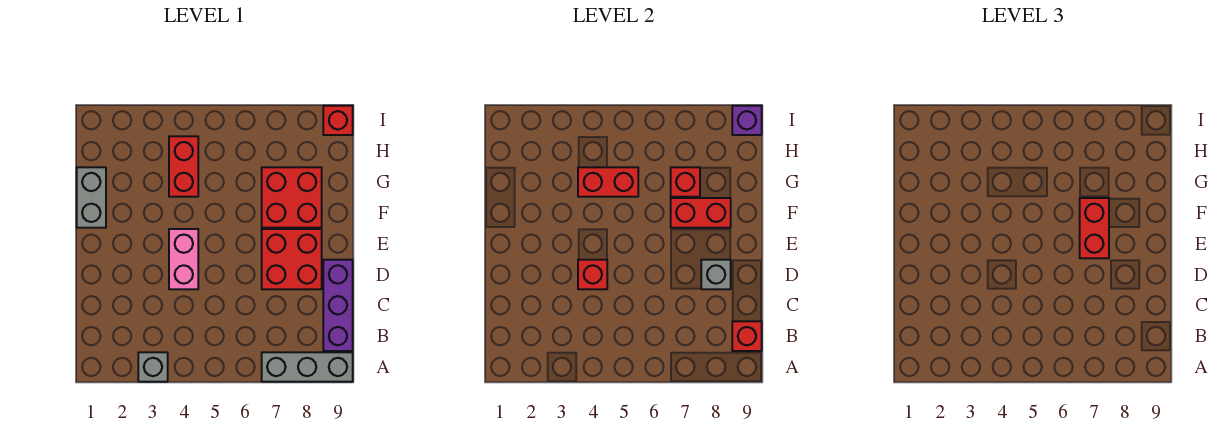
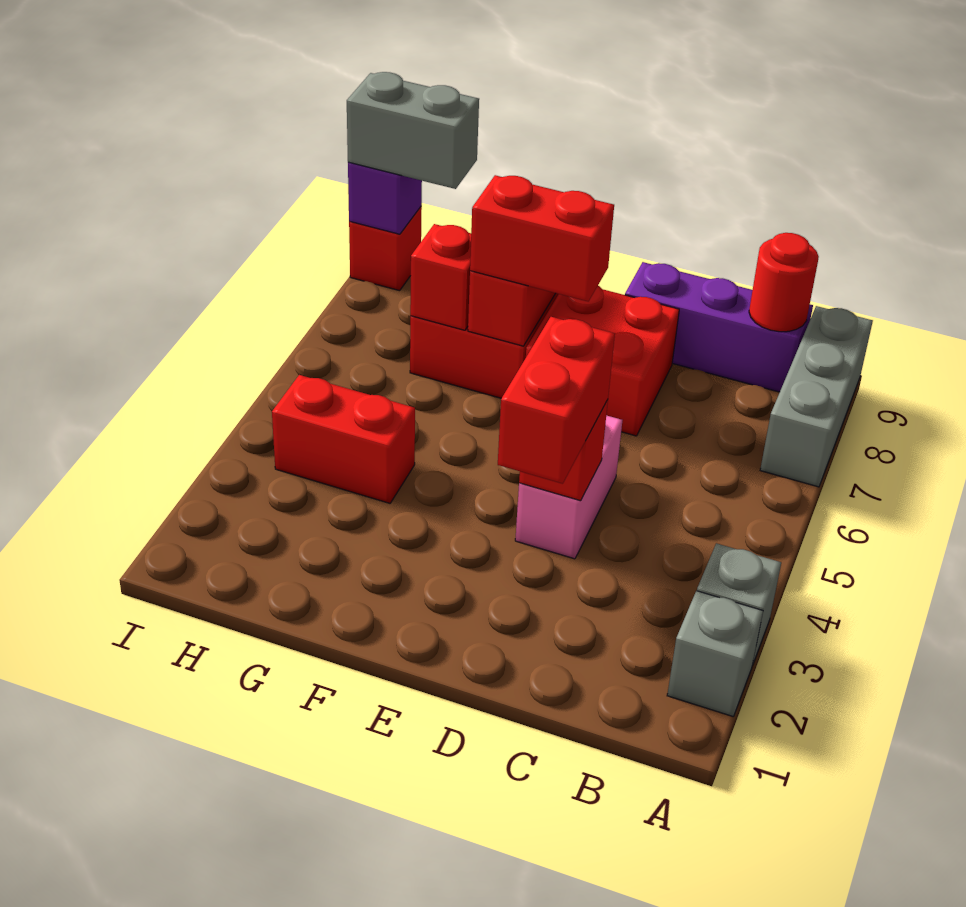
red 1x1 brick [732,321,762,351] -> red 1x1 round brick [749,233,819,332]
pink 1x2 brick [169,229,198,289] -> pink 1x2 brick turned to [515,415,622,559]
grey 1x1 brick [701,260,731,289] -> grey 1x1 brick moved to [667,591,763,716]
grey 1x2 brick [77,167,106,228] -> grey 1x2 brick moved to [347,72,479,189]
red 1x2 brick [578,167,638,197] -> red 1x2 brick moved to [498,317,615,484]

